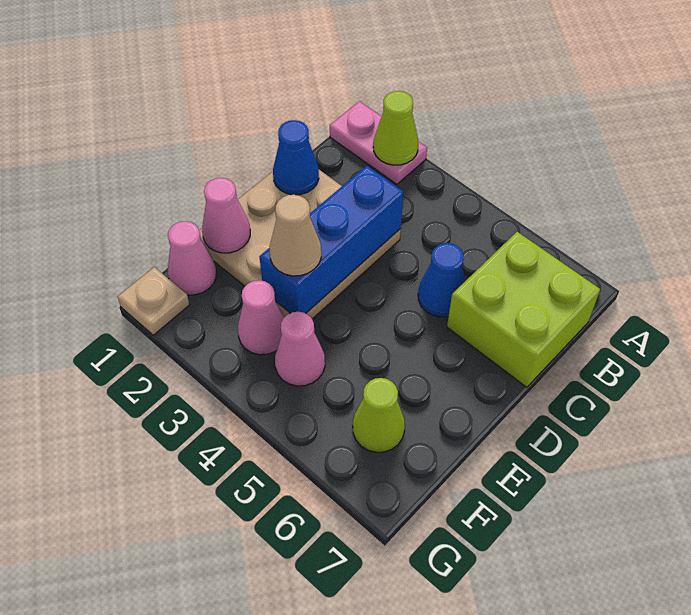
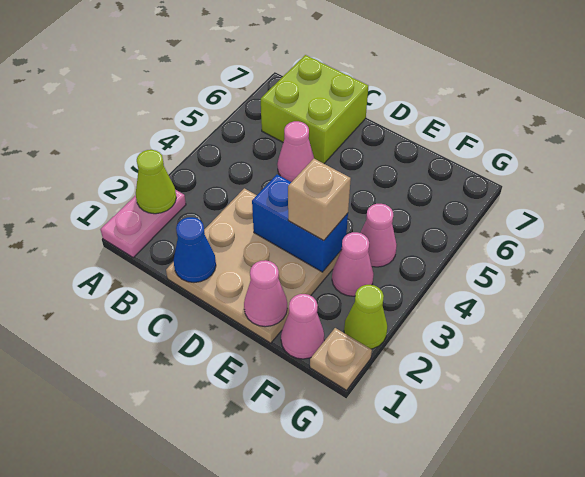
blue 1x3 brick [259,166,403,313] -> blue 1x2 brick [252,174,348,272]
blue 1x1 cone [418,243,465,317] -> pink 1x1 cone [277,121,314,182]
tan 1x1 cone [270,195,321,276] -> tan 1x1 brick [288,159,351,241]
lime 1x1 cone [353,378,405,452] -> lime 1x1 cone moved to [344,285,387,349]

